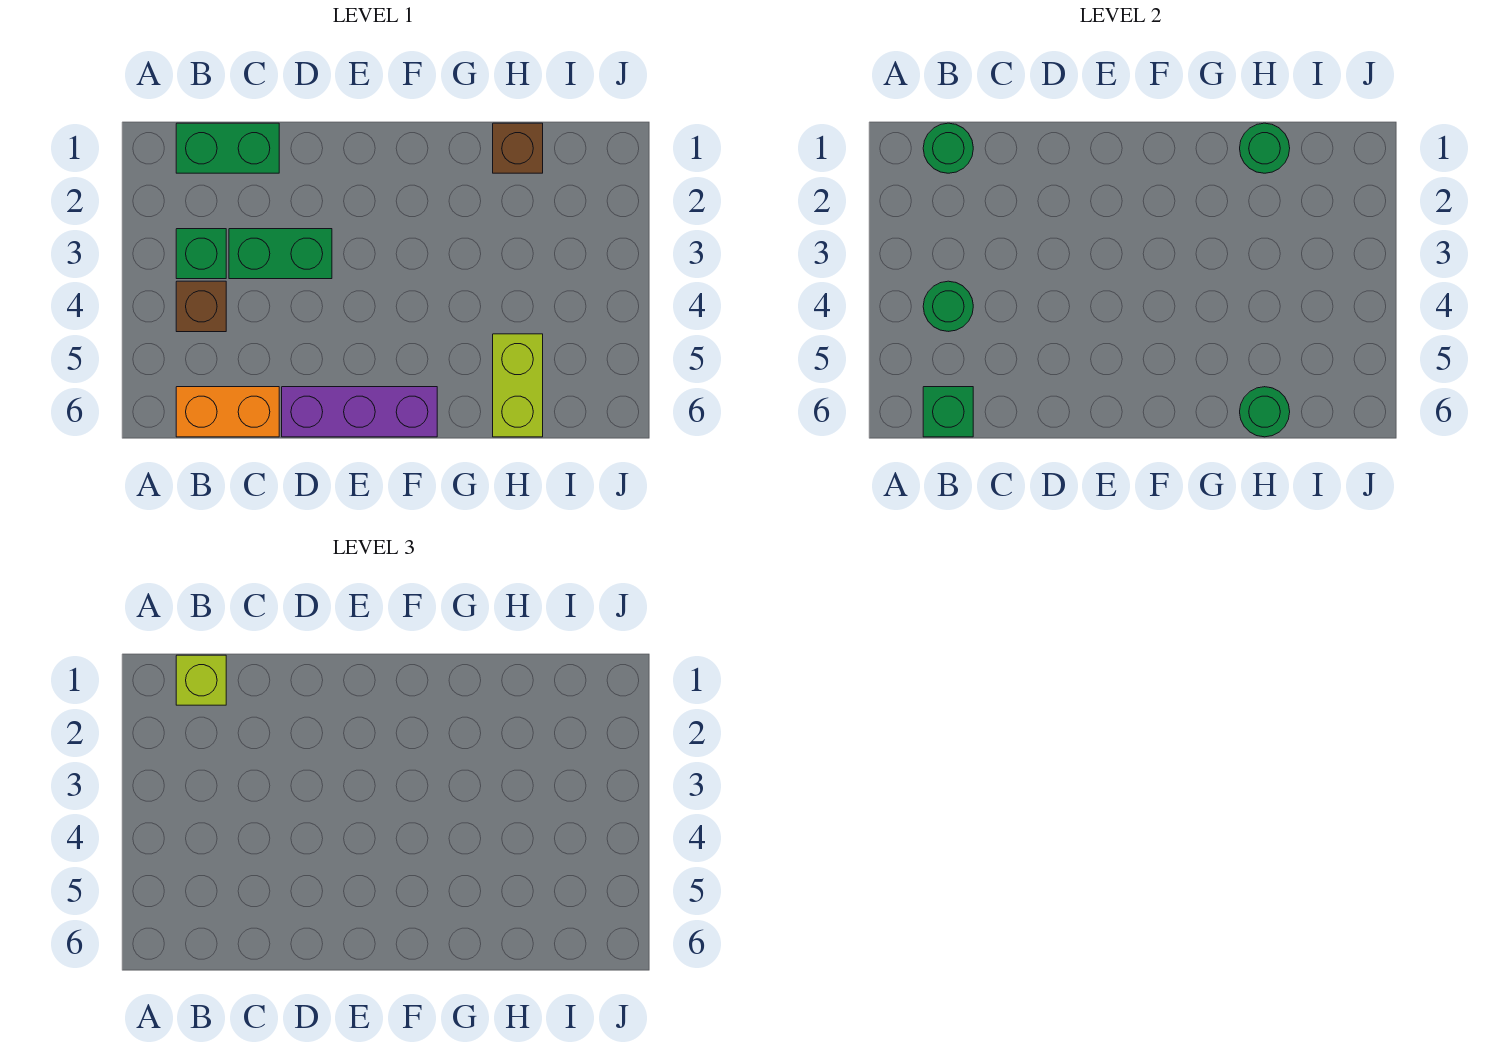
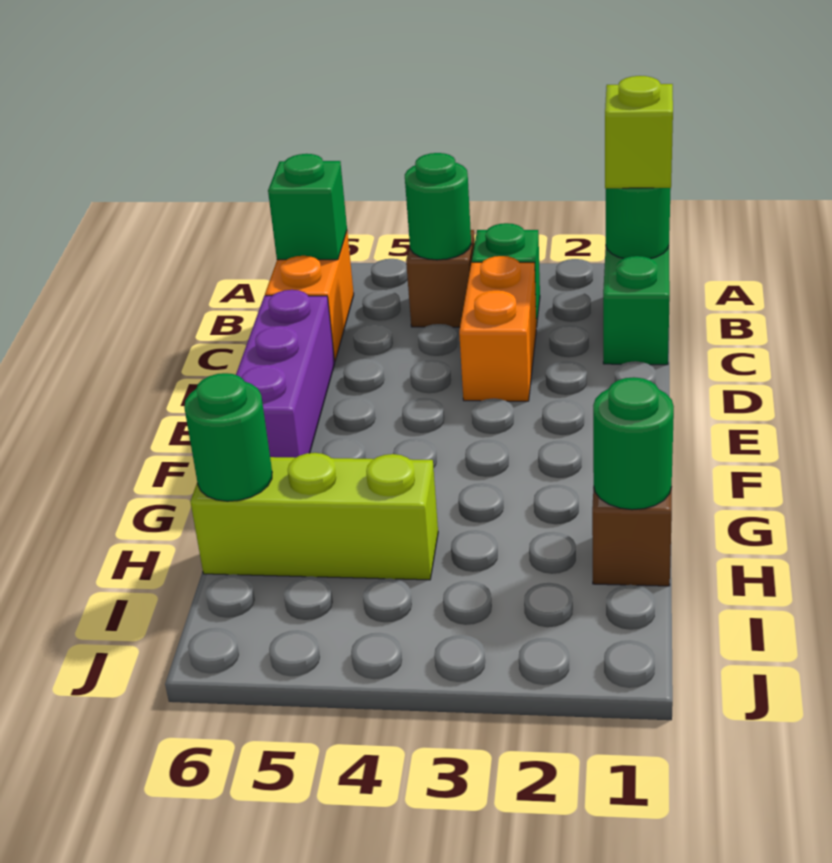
green 1x2 brick [229,229,332,279] -> orange 1x2 brick [459,256,536,401]
lime 1x2 brick [493,334,543,437] -> lime 1x3 brick [190,453,438,580]

